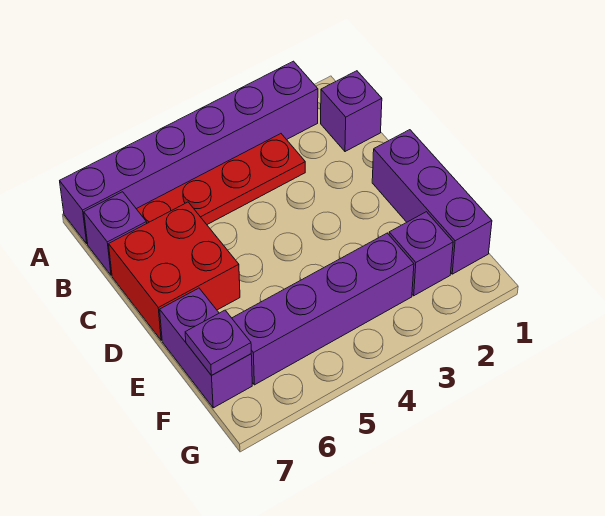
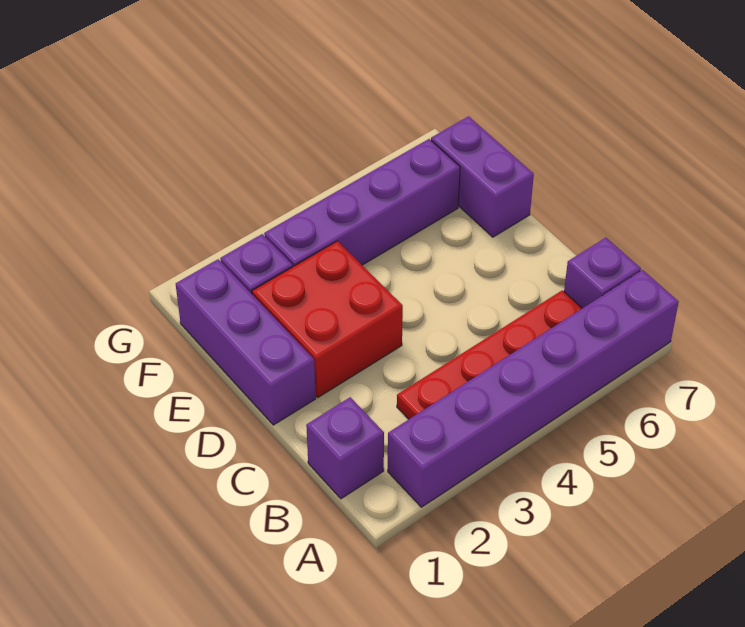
red 2x2 brick [109,202,240,340] -> red 2x2 brick moved to [252,241,403,397]
purple 1x1 plate [185,310,251,376] -> none

